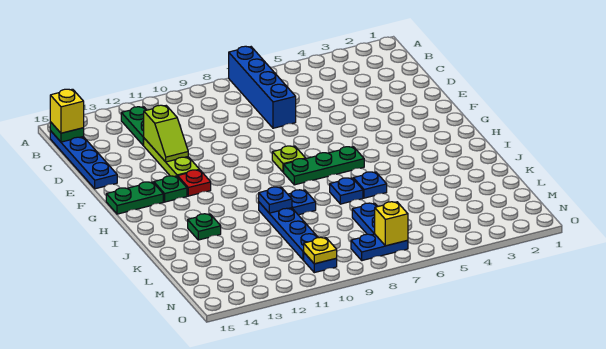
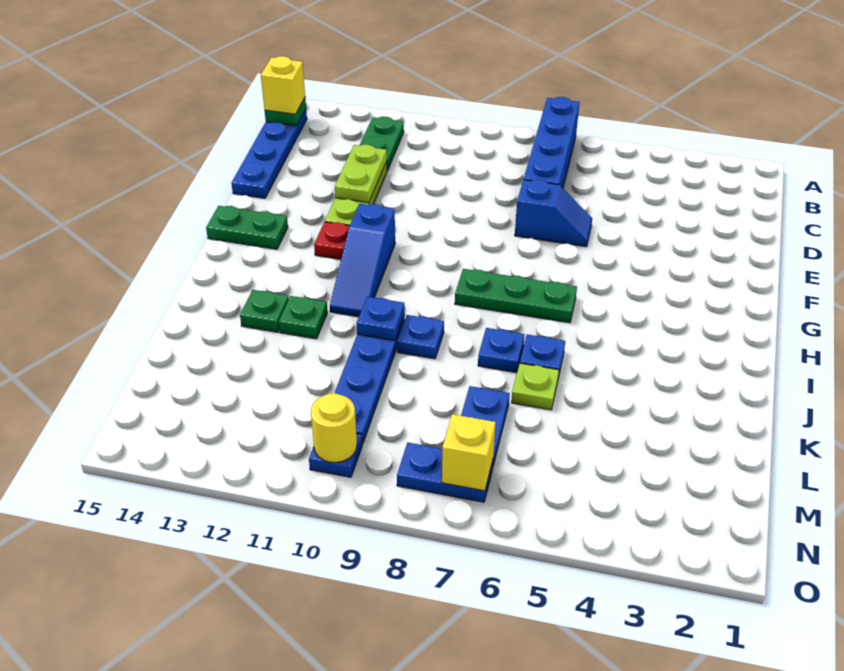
lime 1x2 slope [144,105,188,162] -> lime 1x2 plate [335,145,387,203]
none -> blue 1x2 slope [515,180,592,247]
lime 1x1 plate [272,146,306,172] -> lime 1x1 plate moved to [511,363,559,410]
none -> blue 1x3 slope [330,204,395,317]
green 1x1 plate [154,176,187,202] -> green 1x1 plate moved to [279,296,328,339]
yellow 1x1 plate [304,237,337,264] -> yellow 1x1 round brick [311,393,357,462]

